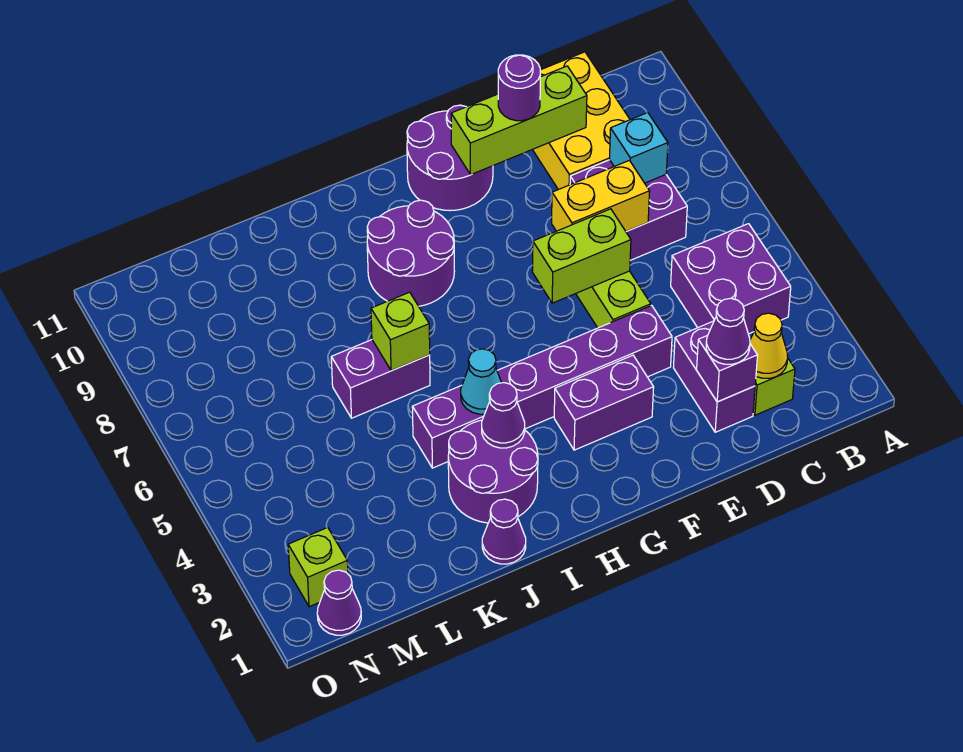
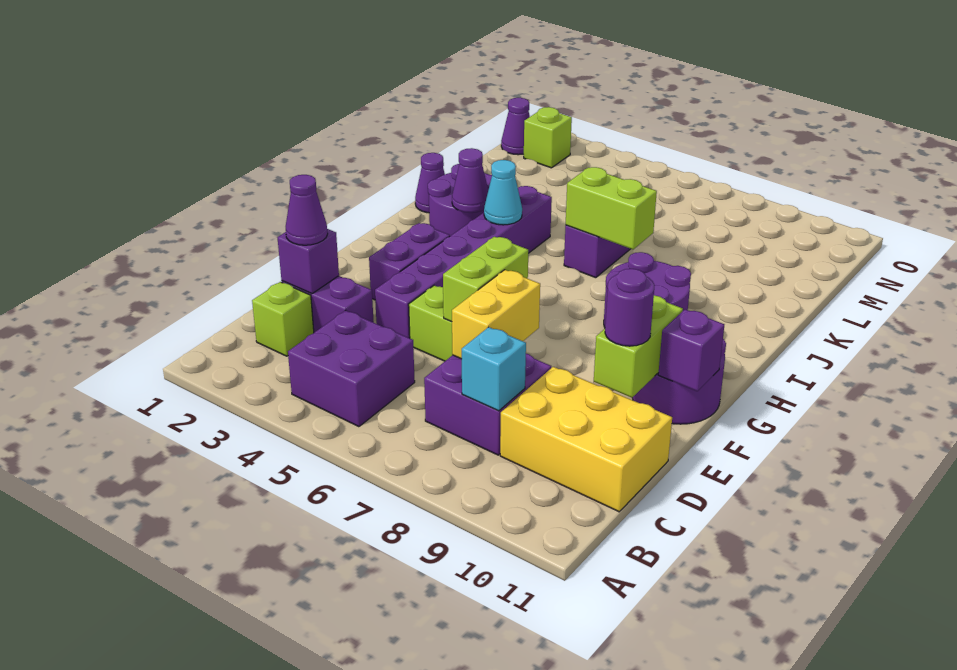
yellow 1x1 cone [750,313,788,378] -> none
lime 1x3 brick [451,66,587,175] -> lime 1x2 brick [594,295,683,398]
none -> purple 1x1 brick [658,309,724,391]
lime 1x1 brick [371,292,430,371] -> lime 1x2 brick [566,167,657,249]

